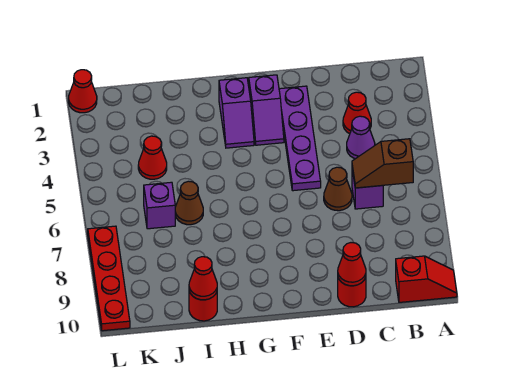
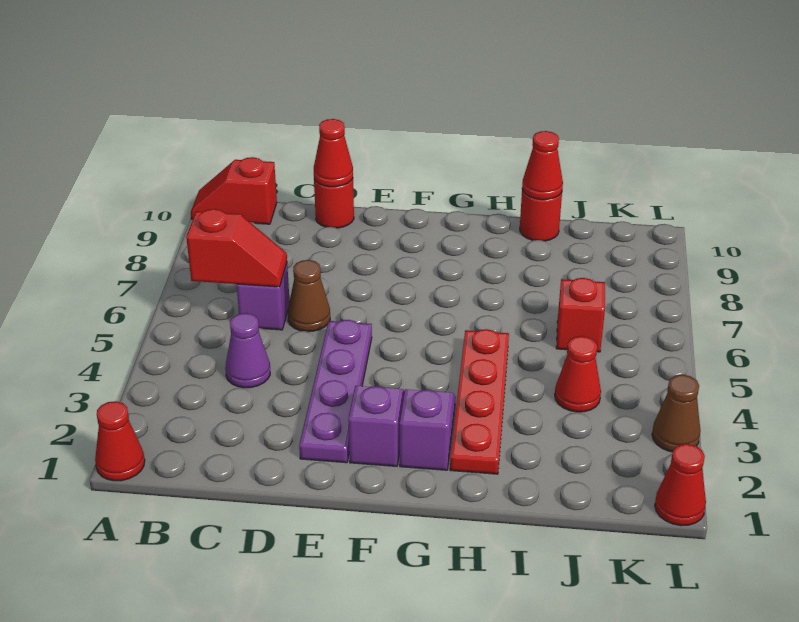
brown 1x2 slope [352,139,413,188] -> red 1x2 slope [186,209,287,287]
red 1x1 cone [343,92,371,134] -> red 1x1 cone moved to [95,401,145,481]
brown 1x1 cone [175,181,203,225] -> brown 1x1 cone moved to [652,375,701,452]
purple 1x1 brick [144,182,175,229] -> red 1x1 brick [556,278,605,352]
red 1x4 plate [88,226,130,331] -> red 1x4 plate moved to [450,329,509,474]

